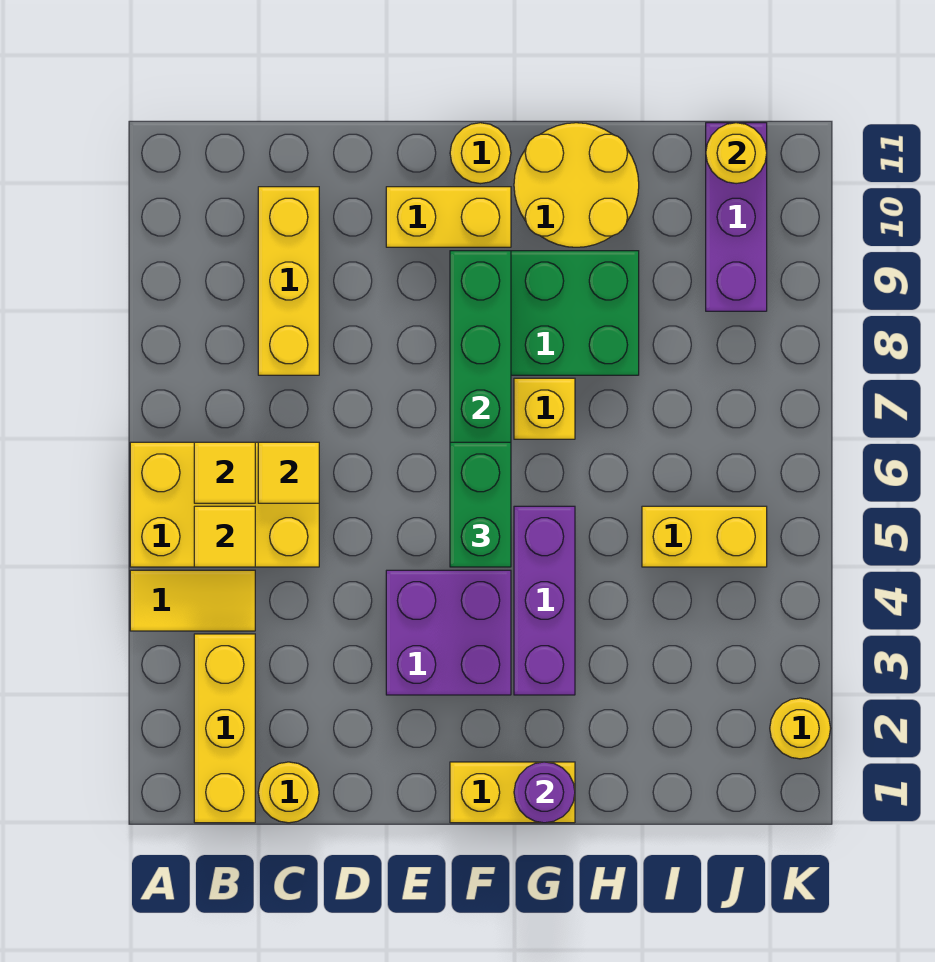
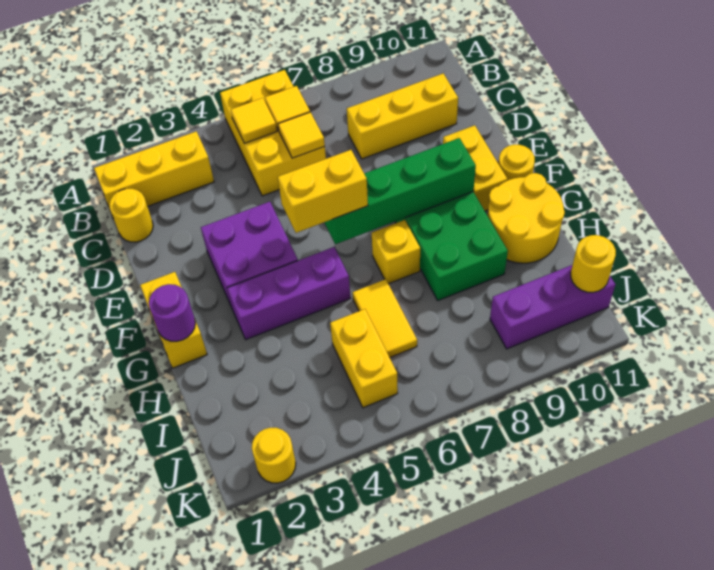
yellow 1x2 tile [130,570,255,631] -> yellow 1x2 tile moved to [352,279,417,357]
green 1x2 brick [450,442,511,567] -> yellow 1x2 brick [278,150,368,233]

